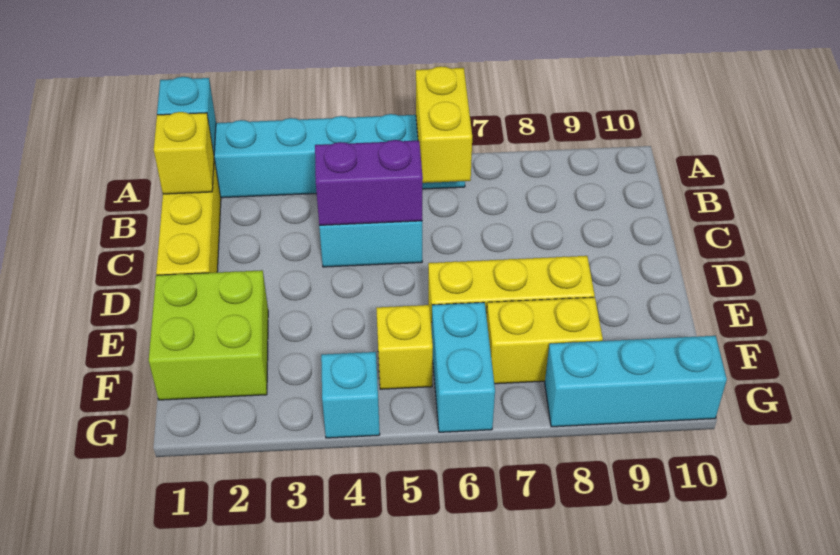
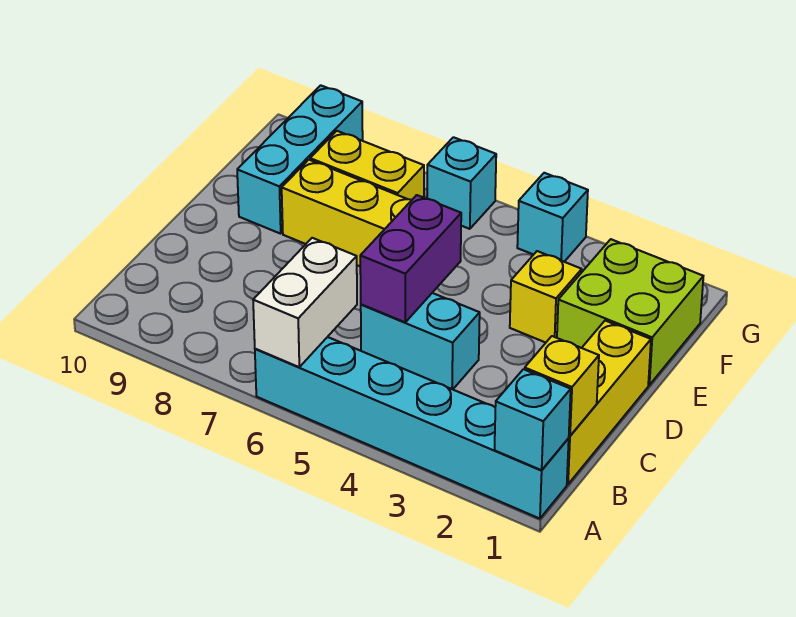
yellow 1x2 brick [416,66,472,183] -> white 1x2 brick [253,238,357,367]
purple 1x2 brick [315,140,423,225] -> purple 1x2 brick turned to [360,195,461,322]
yellow 1x1 brick [376,305,433,389] -> yellow 1x1 brick moved to [510,251,582,343]
cyan 1x2 brick [432,302,495,432] -> cyan 1x1 brick [427,137,496,229]
cyan 1x3 brick [545,336,727,427] -> cyan 1x3 brick turned to [237,85,363,234]

